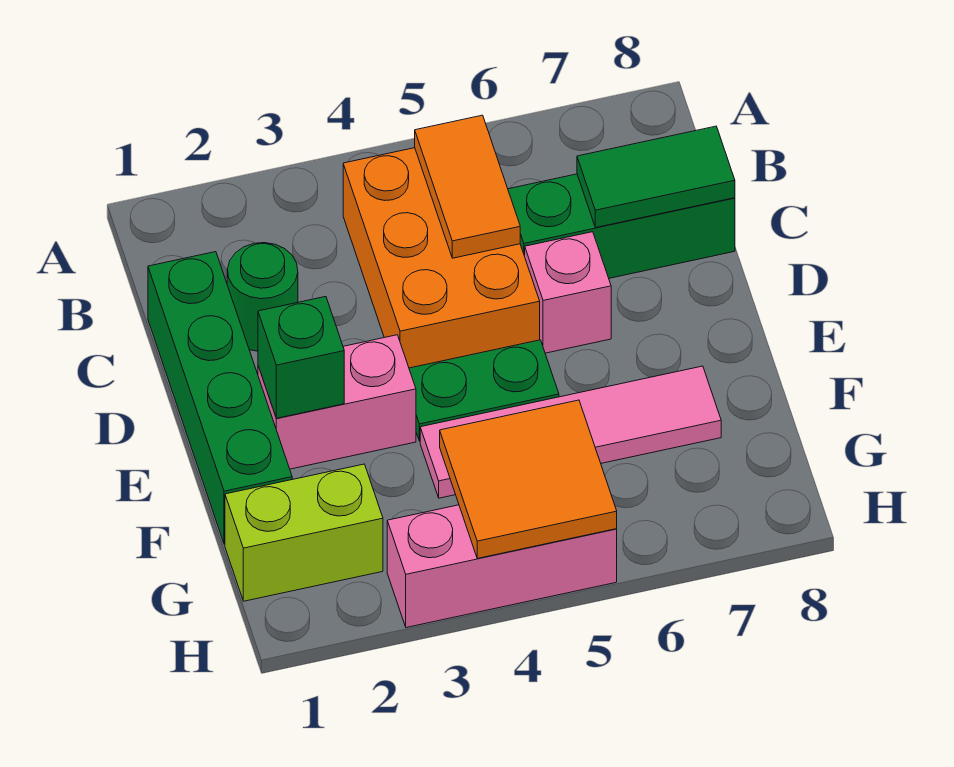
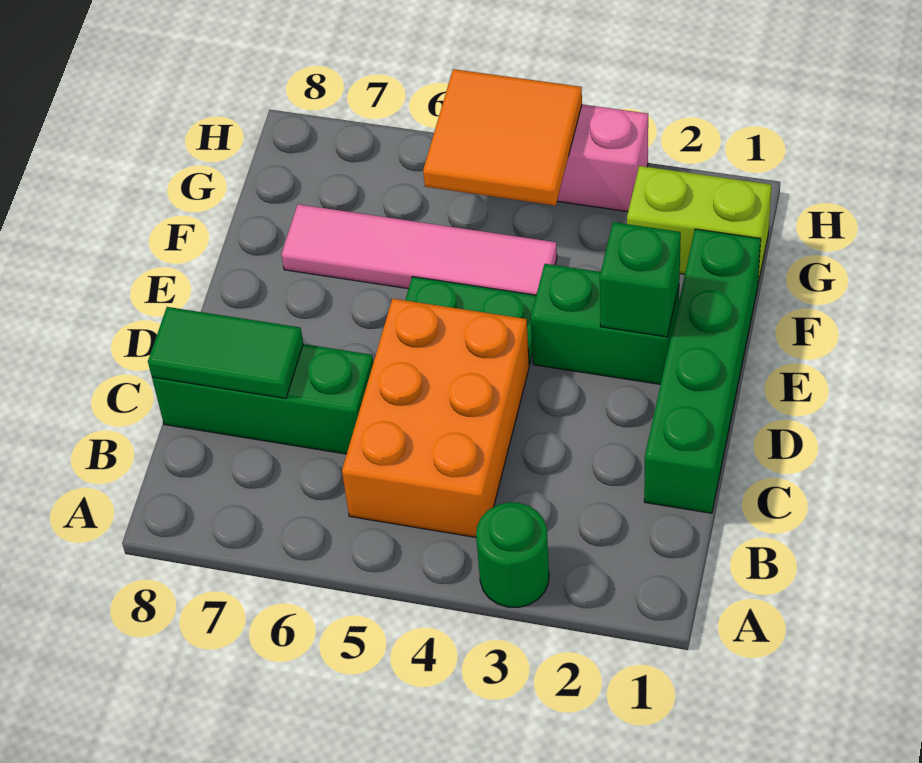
orange 1x2 tile [415,115,520,258] -> none
green 1x1 round brick [227,243,298,351] -> green 1x1 round brick moved to [476,502,549,607]
pink 1x1 brick [525,232,611,353] -> none
pink 1x2 brick [258,335,416,469] -> green 1x2 brick [531,264,679,384]

